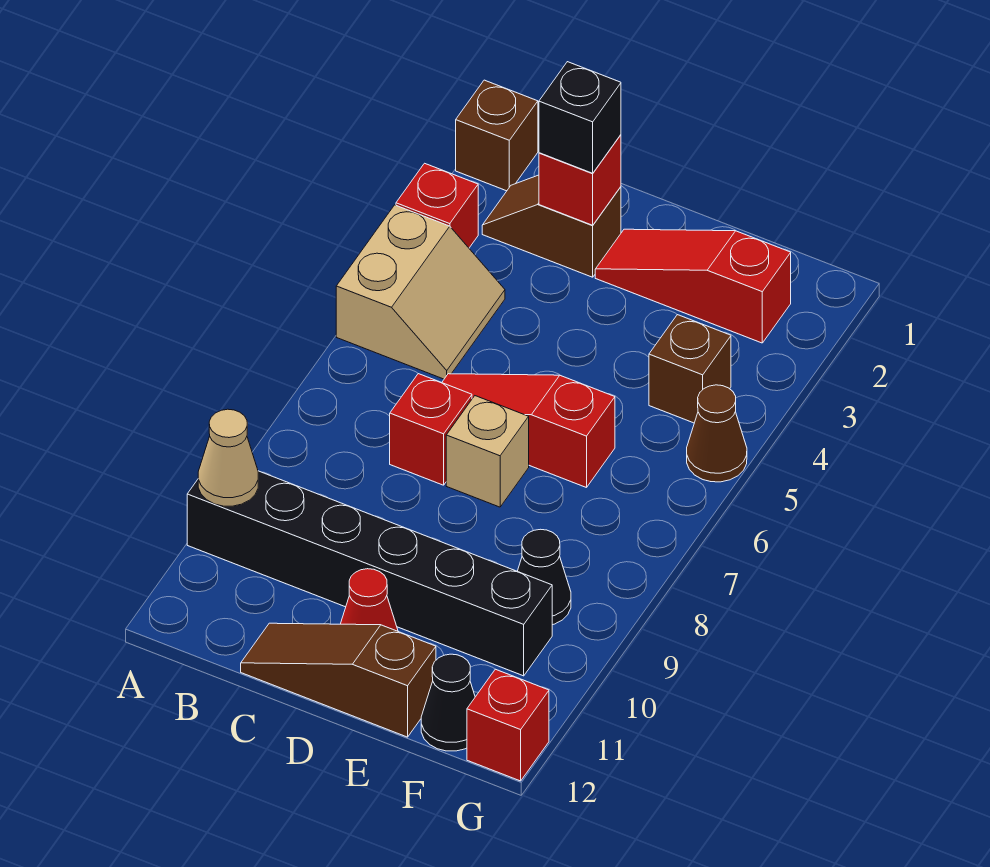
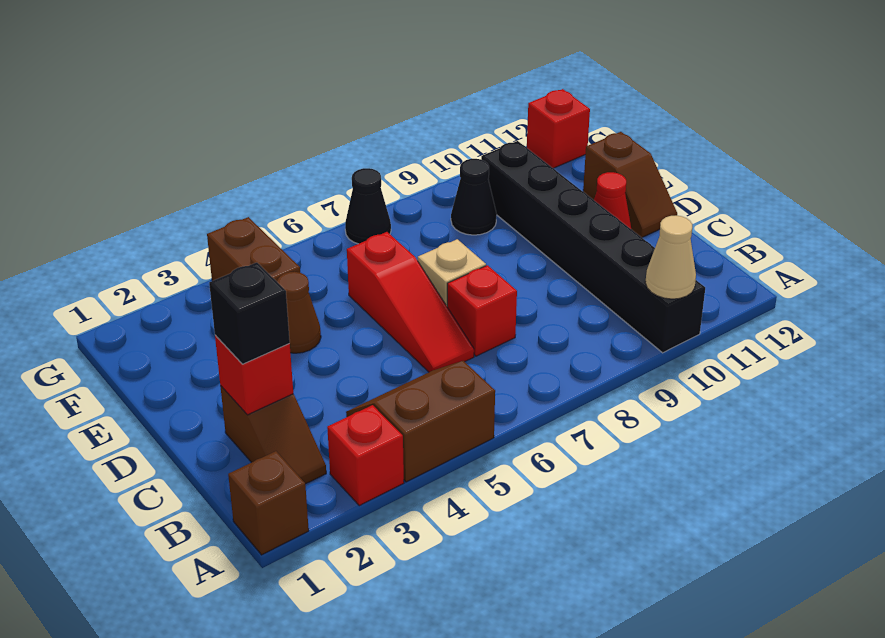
tan 2x2 slope [336,205,505,379] -> brown 2x2 slope [346,361,495,482]
brown 1x3 slope [241,623,436,737] -> brown 1x2 slope [583,132,677,237]
red 1x3 slope [595,229,791,343] -> none
brown 1x1 brick [649,315,731,423] -> brown 1x2 brick [207,217,300,281]
black 1x1 cone [421,654,475,751] -> black 1x1 cone moved to [345,168,391,244]
brown 1x1 cone [687,385,747,482] -> brown 1x1 cone moved to [277,272,321,353]

